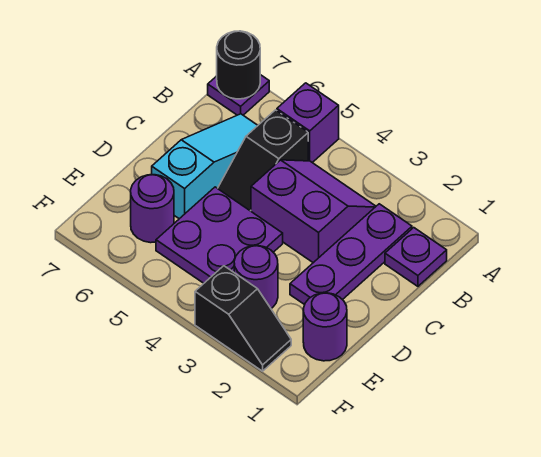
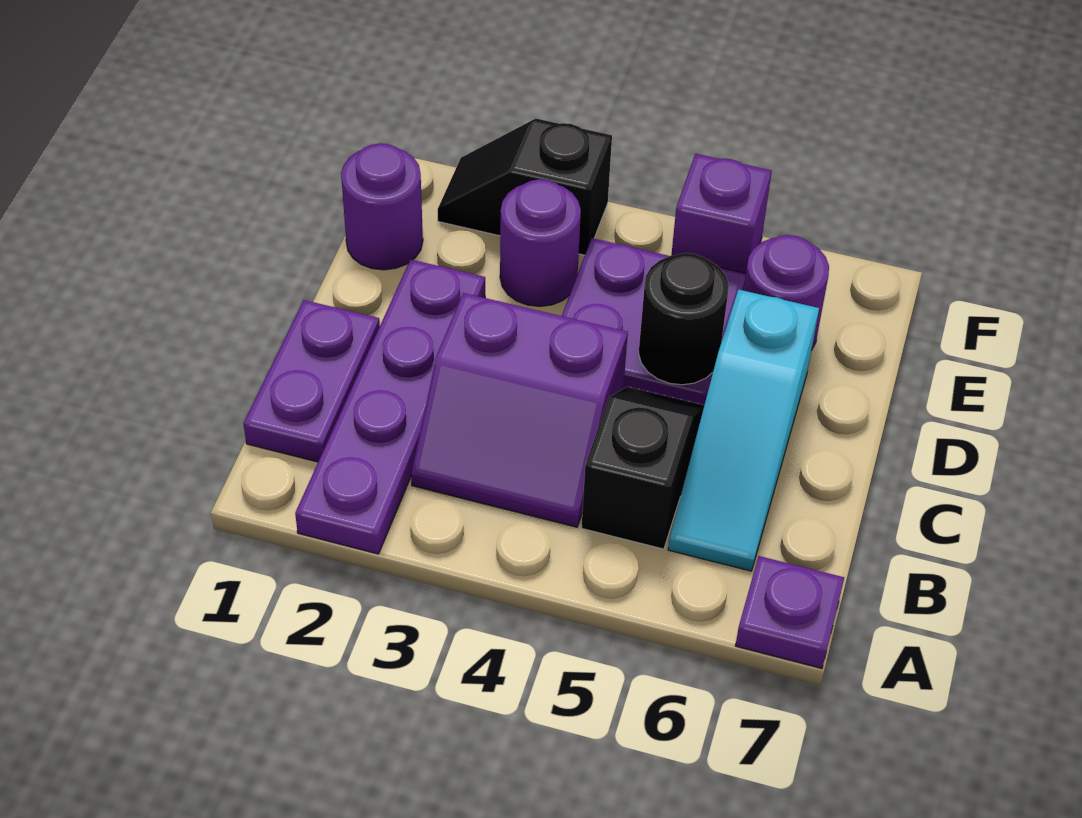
purple 1x1 brick [277,83,339,163] -> purple 1x1 brick moved to [671,154,772,273]
black 1x1 round brick [217,31,260,99] -> black 1x1 round brick moved to [639,253,729,385]
purple 1x1 plate [385,228,447,286] -> purple 1x2 plate [243,300,380,462]
purple 1x3 plate [290,204,412,305] -> purple 1x4 plate [295,260,485,554]

